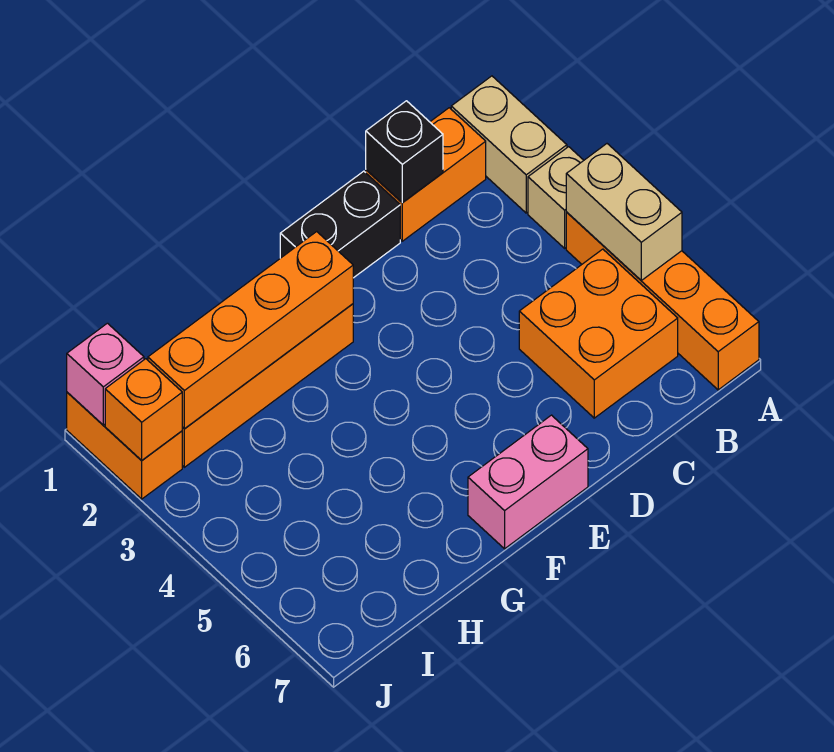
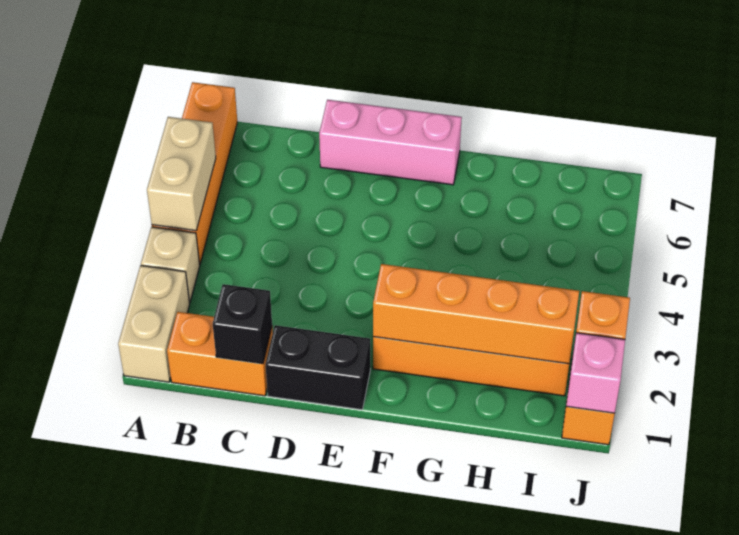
orange 2x2 brick [519,249,678,418] -> none
pink 1x2 brick [468,415,588,549] -> pink 1x3 brick [319,100,462,185]

